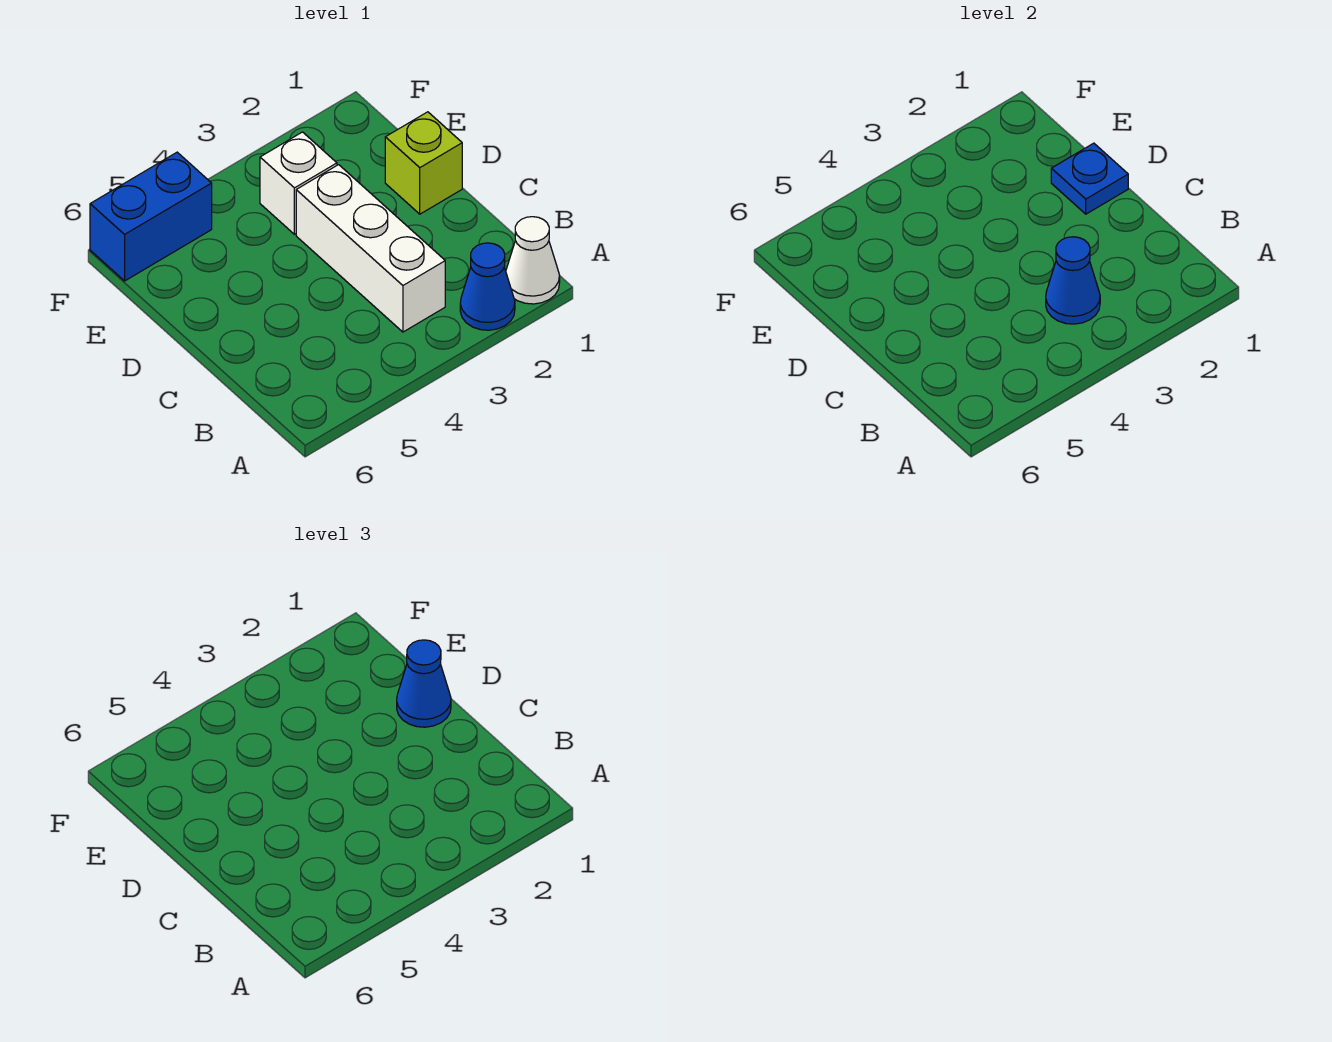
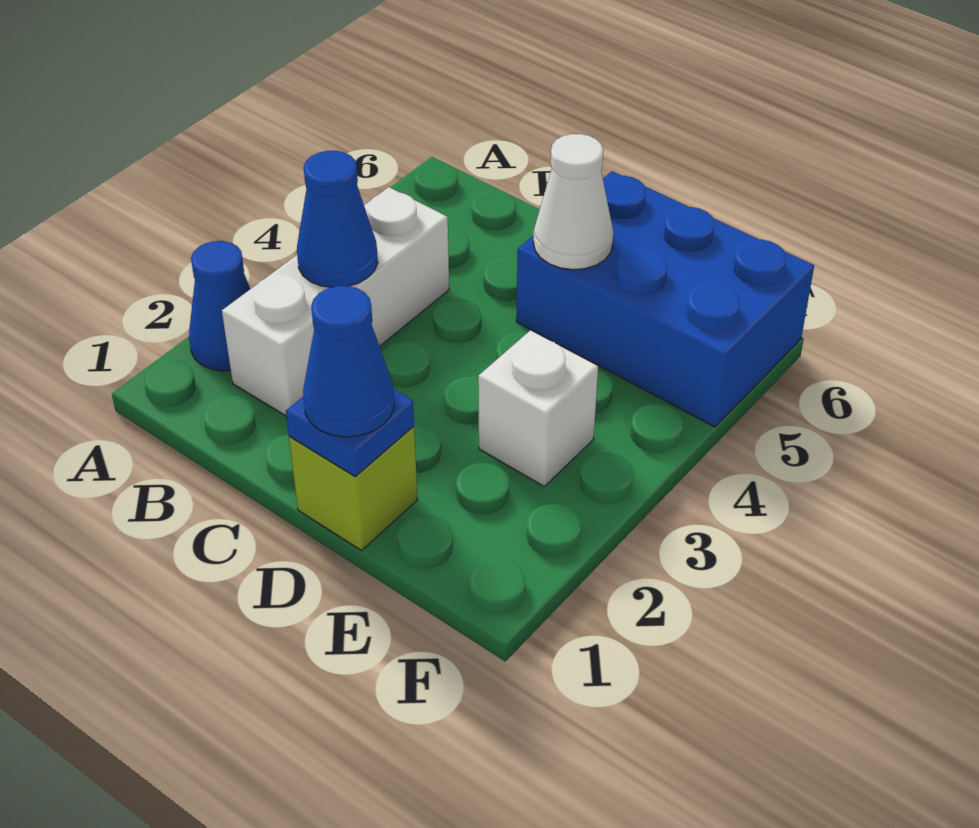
white 1x1 cone [506,217,560,304] -> white 1x1 cone moved to [533,134,613,270]
white 1x3 brick [296,165,445,332] -> white 1x3 brick turned to [222,187,449,416]
blue 1x2 brick [90,152,212,281] -> blue 2x3 brick [516,171,814,427]

